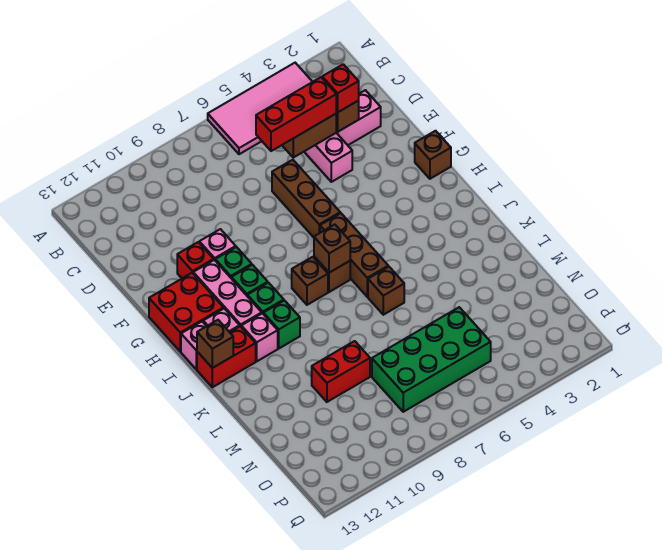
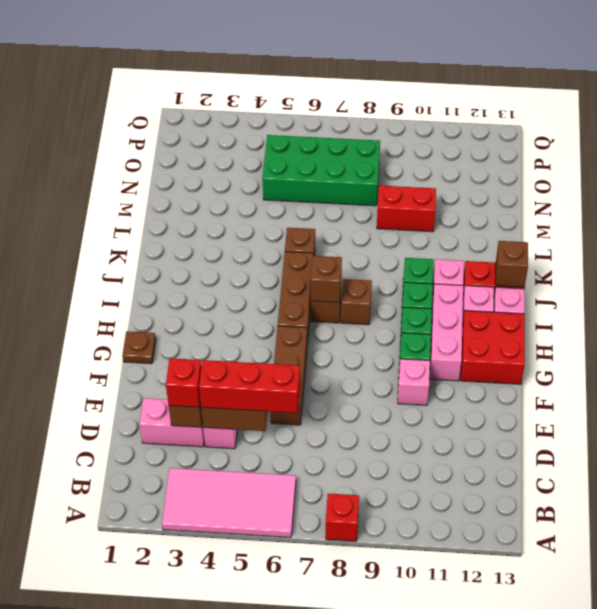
red 1x1 brick [177,242,214,278] -> red 1x1 brick moved to [326,494,359,541]
brown 1x1 brick [415,131,451,179] -> brown 1x1 plate [122,331,156,364]

